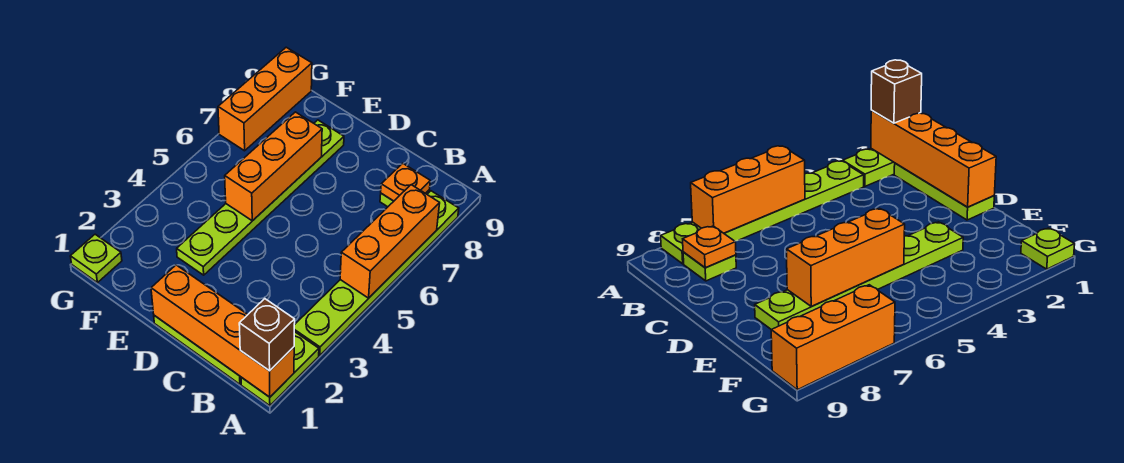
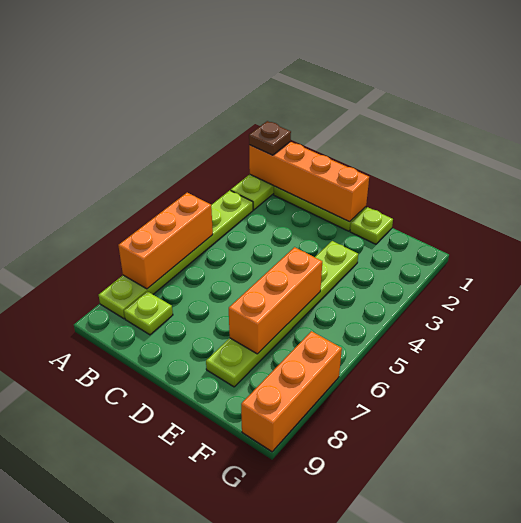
brown 1x1 brick [239,299,295,371] -> brown 1x1 plate [249,121,291,155]
orange 1x1 plate [381,163,430,201] -> none
lime 1x1 plate [70,234,122,283] -> lime 1x1 plate moved to [350,207,393,244]

